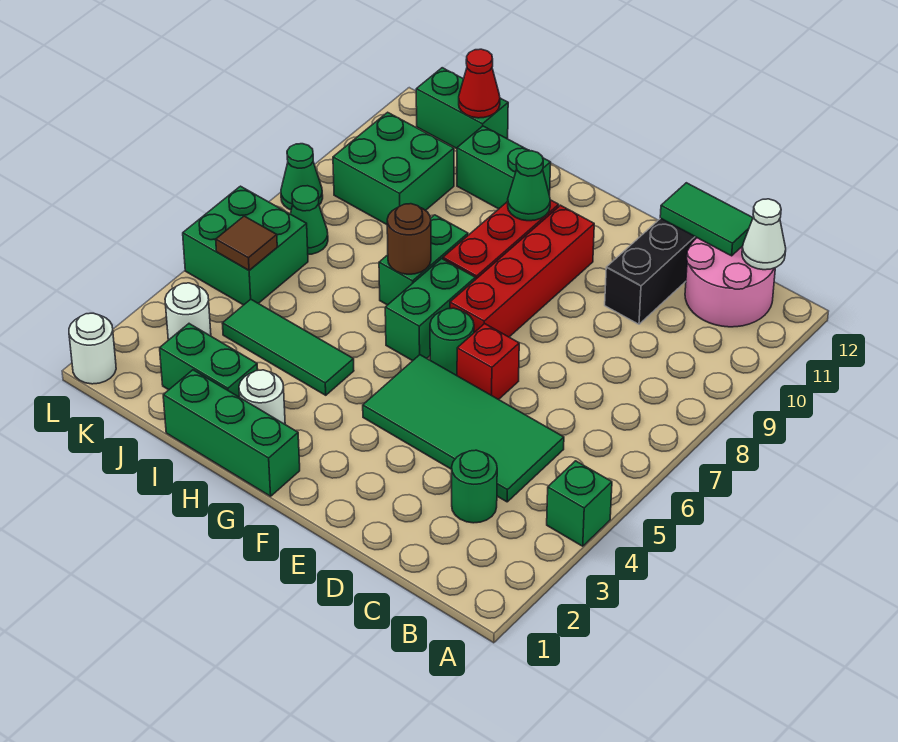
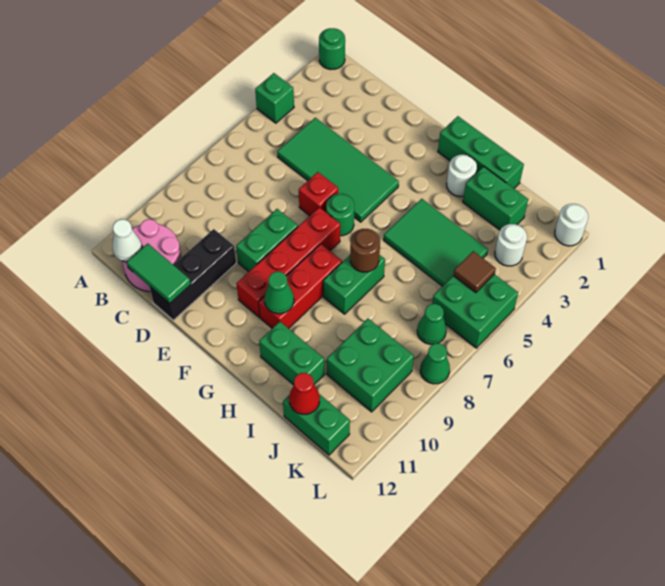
green 1x1 round brick [452,450,497,523] -> green 1x1 round brick moved to [319,28,345,70]
green 1x2 brick [385,259,475,361] -> green 1x2 brick moved to [236,209,298,272]
green 1x3 tile [222,299,354,395] -> green 2x3 tile [384,199,488,286]

